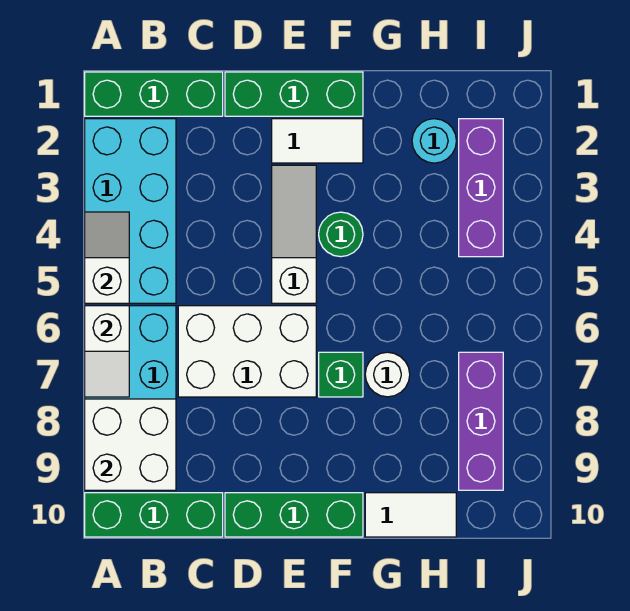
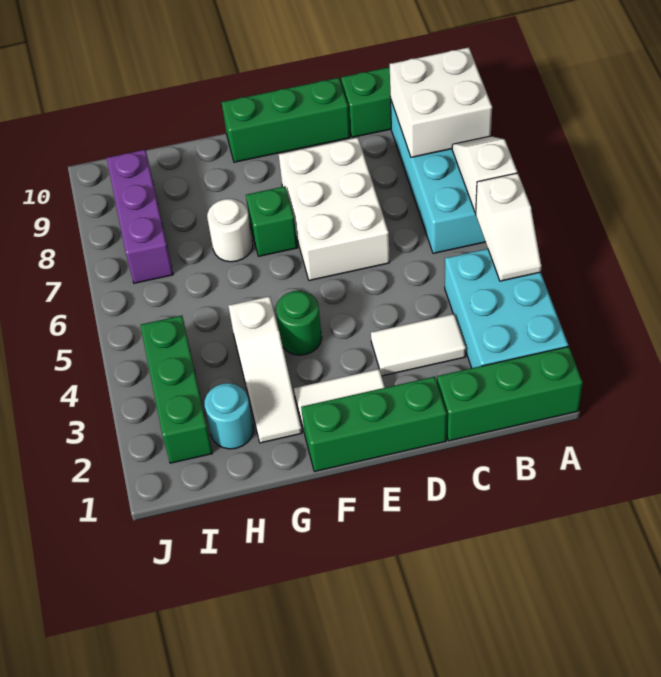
cyan 2x4 brick [85,119,176,303] -> cyan 2x3 brick [445,249,568,368]
white 2x3 brick [178,306,316,397] -> white 2x3 brick turned to [279,138,390,281]
white 1x3 slope [272,165,316,303] -> white 1x3 slope moved to [229,296,302,443]
white 1x2 tile [365,493,456,537] -> white 1x2 tile moved to [371,314,466,376]
purple 1x3 brick [459,119,503,257] -> green 1x3 brick [140,316,213,463]

